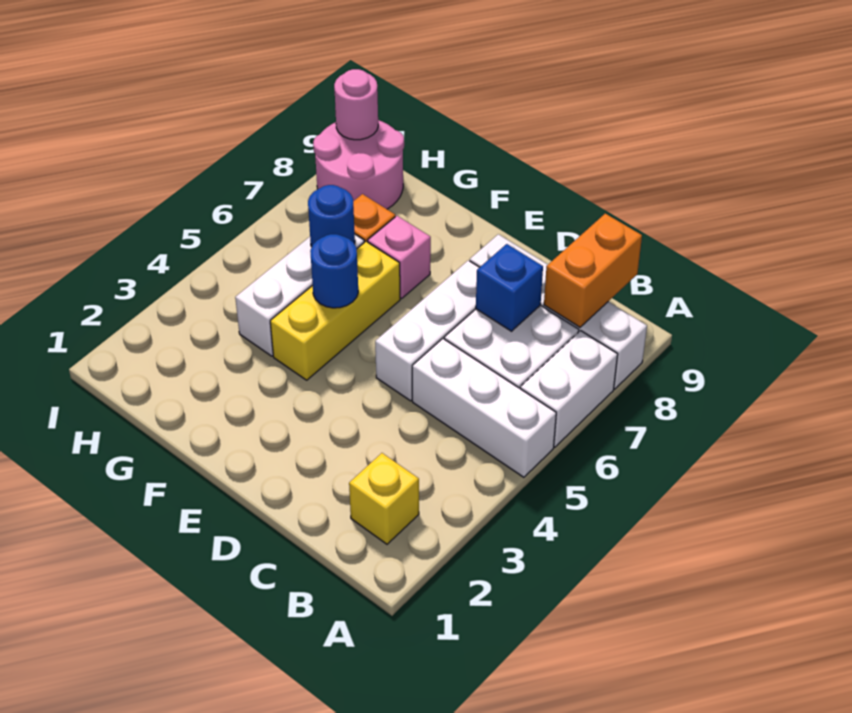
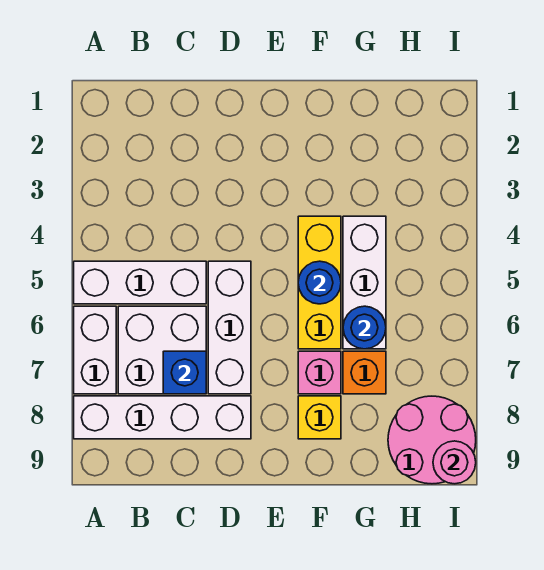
yellow 1x1 brick [349,453,419,544] -> yellow 1x1 brick moved to [298,396,341,439]
orange 1x2 brick [544,214,642,327] -> none

